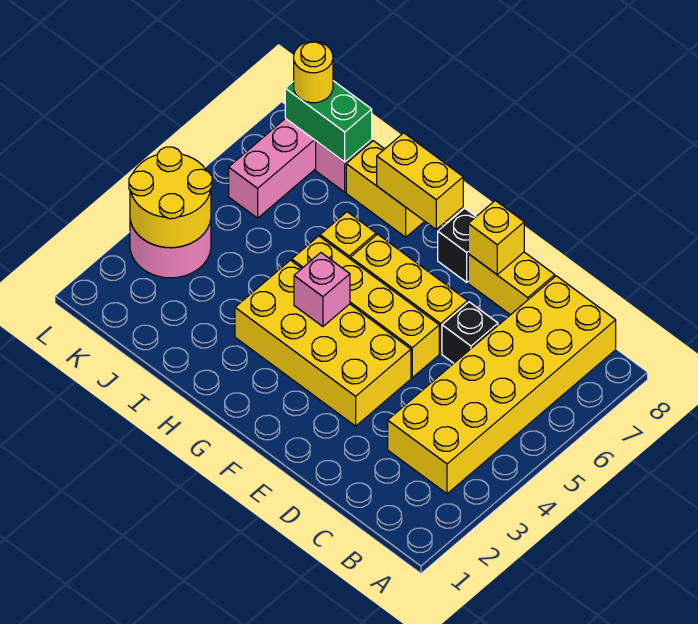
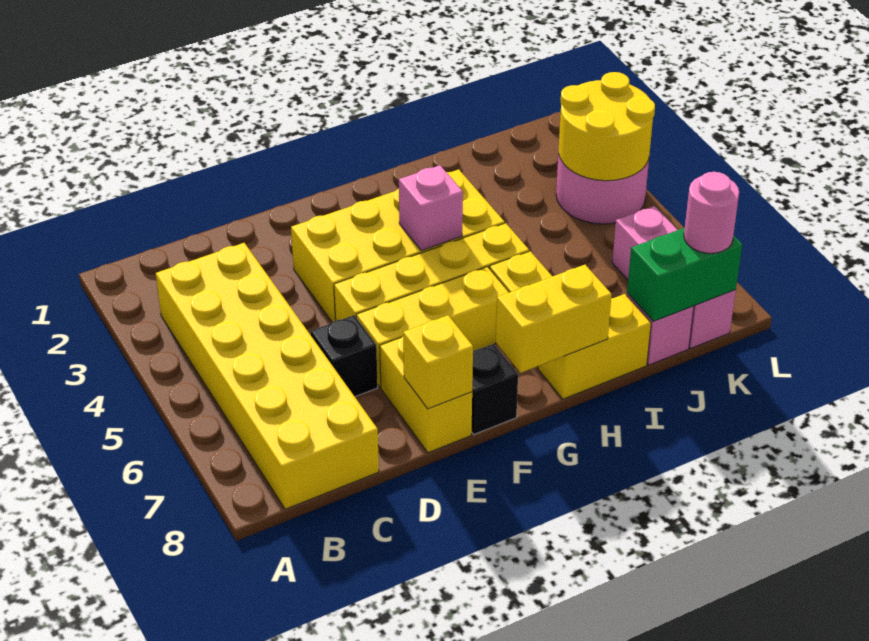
yellow 1x2 brick [468,252,555,315] -> yellow 1x2 brick turned to [380,337,472,453]
yellow 1x1 round brick [294,42,333,103] -> pink 1x1 round brick [684,172,739,253]

